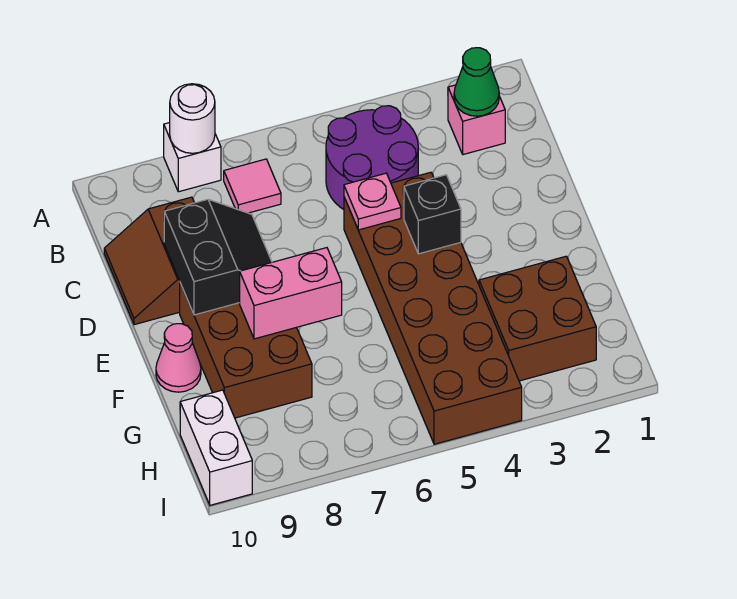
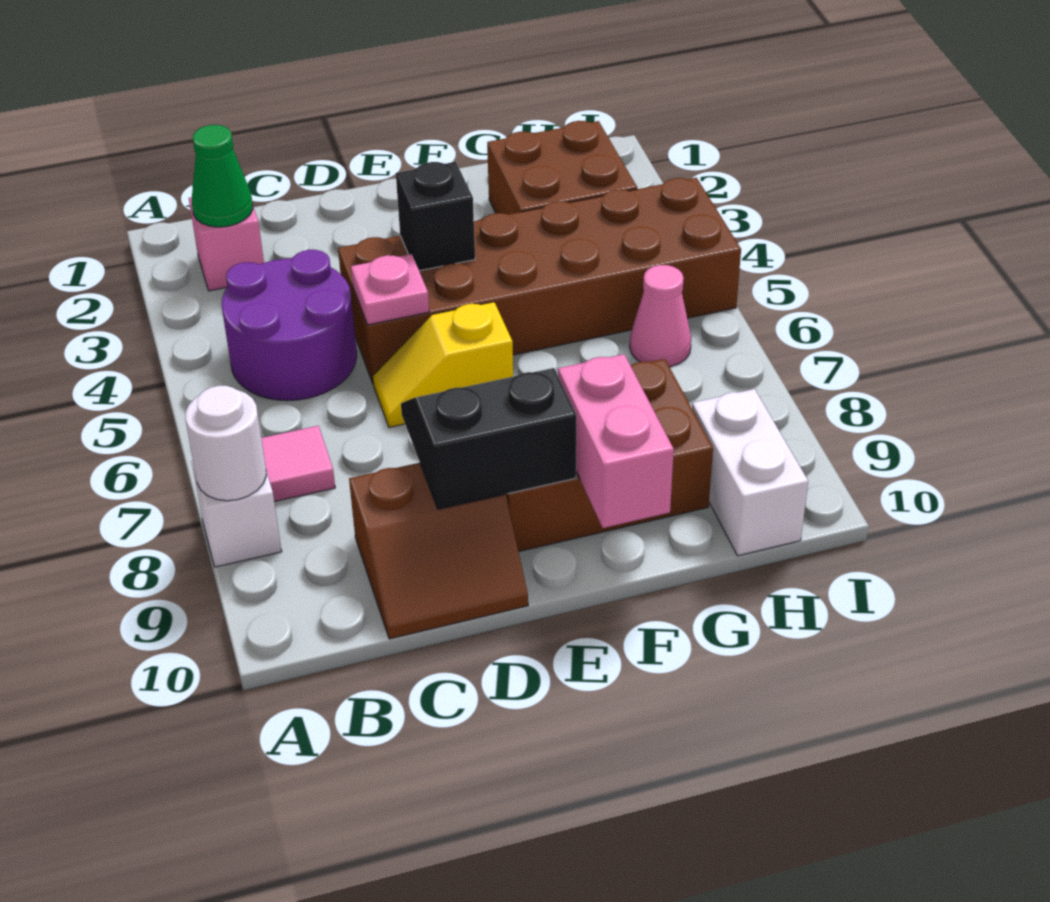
none -> yellow 1x2 slope [373,302,513,427]
pink 1x2 brick [240,248,342,339] -> pink 1x2 brick moved to [558,354,674,528]
pink 1x1 cone [156,324,201,392] -> pink 1x1 cone moved to [630,265,691,367]
white 1x2 brick [180,390,252,505] -> white 1x2 brick turned to [692,389,808,556]

